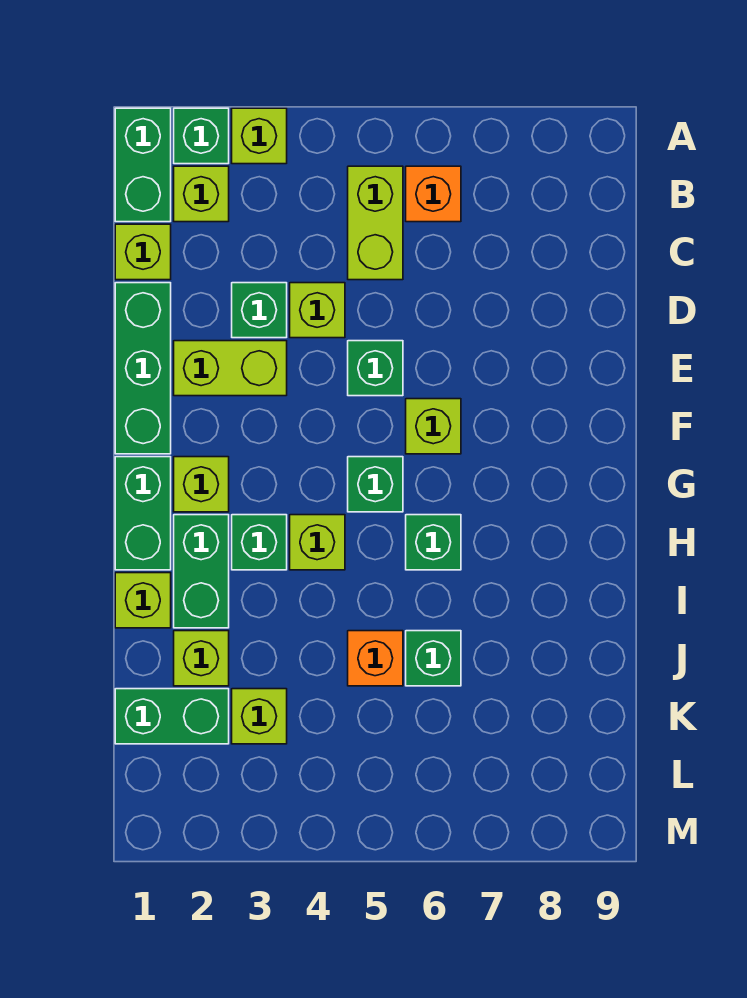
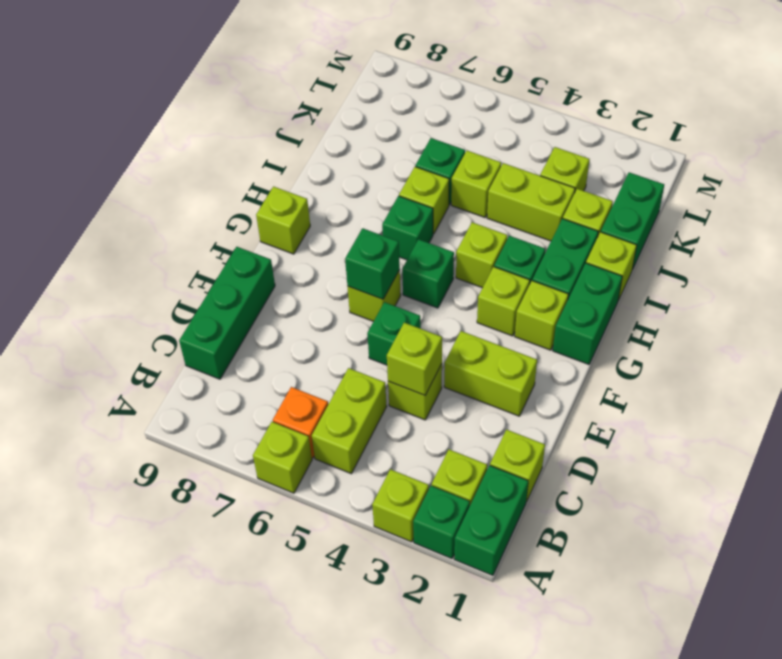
none -> lime 1x1 brick [253,422,312,493]
green 1x3 brick [115,283,171,454] -> green 1x3 brick moved to [179,247,275,379]
green 1x1 brick [232,283,287,338] -> green 1x1 brick moved to [345,228,400,299]
none -> lime 1x1 brick [387,323,442,395]
none -> lime 1x1 brick [477,267,530,336]
none -> lime 1x1 brick [256,187,310,254]
none -> lime 1x1 brick [399,167,449,234]
none -> lime 1x2 brick [487,163,575,241]
orange 1x1 brick [348,631,403,686] -> lime 1x1 brick [451,151,501,217]
green 1x2 brick [115,689,229,744] -> green 1x2 brick turned to [601,172,664,270]

